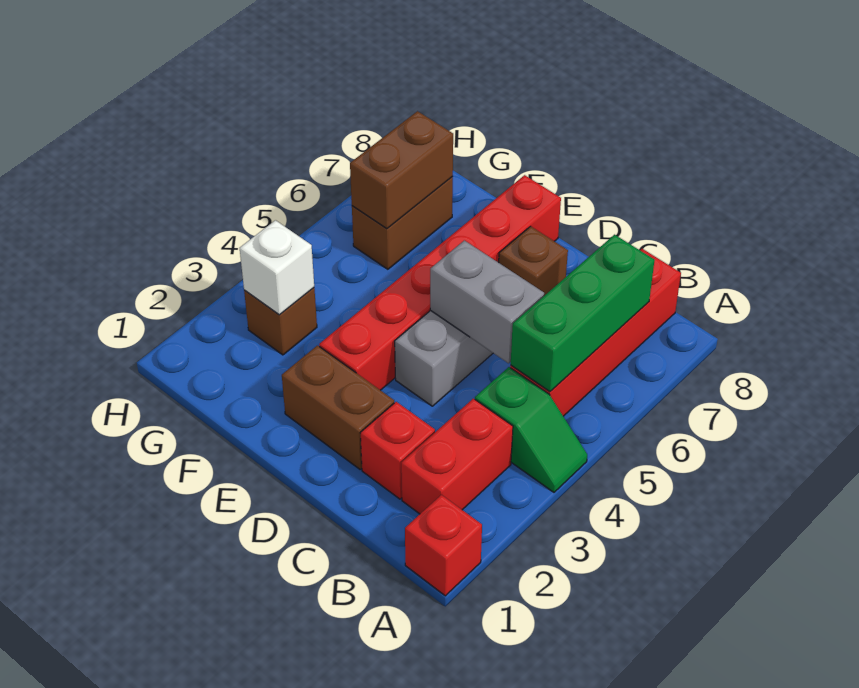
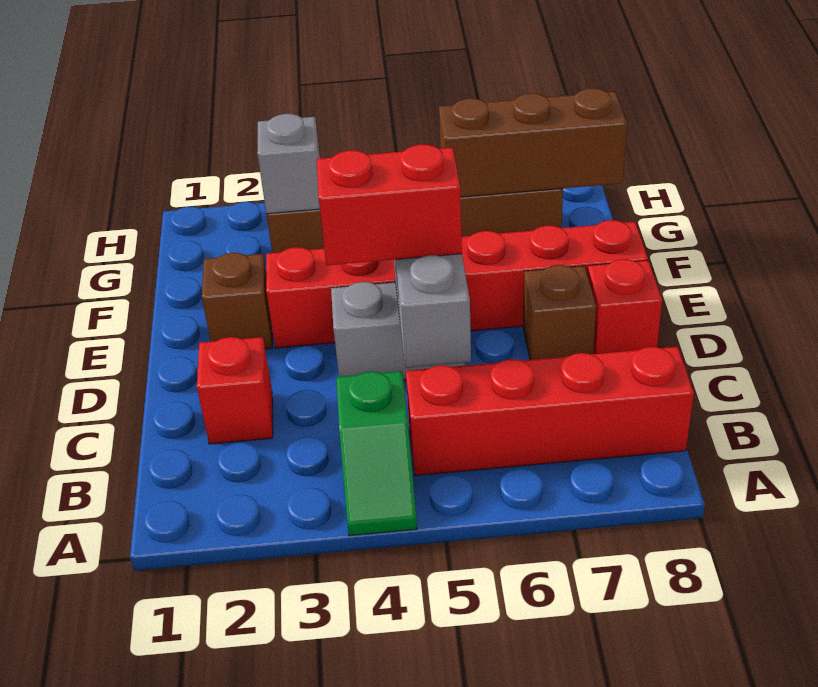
red 1x1 brick [405,495,482,596] -> red 1x1 brick moved to [587,259,662,354]
red 1x2 brick [401,399,513,514] -> red 1x2 brick moved to [317,144,462,265]
green 1x3 brick [511,235,655,391] -> none
brown 1x2 brick [282,346,394,469] -> brown 1x1 brick [202,253,272,349]
white 1x1 brick [240,220,314,315] -> grey 1x1 brick [257,114,320,214]
brown 1x2 brick [350,111,453,229] -> brown 1x3 brick [439,88,627,197]

